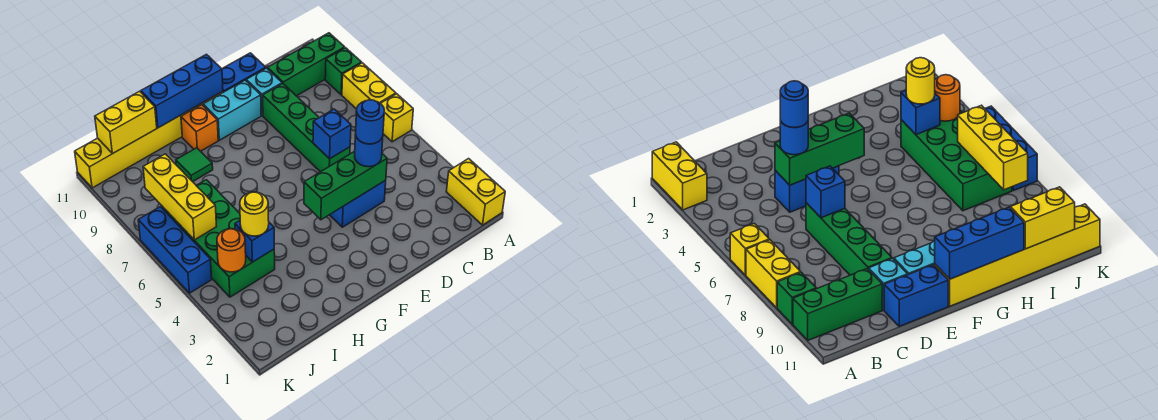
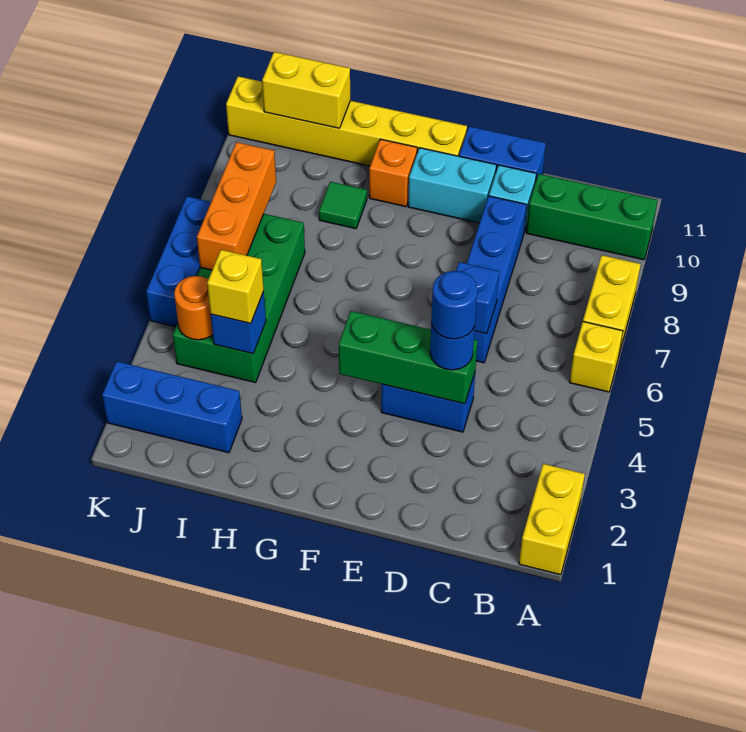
green 1x1 brick [325,48,361,95] -> none
green 1x4 brick [263,84,350,172] -> blue 1x4 brick [467,196,527,363]
blue 1x3 brick [141,54,223,128] -> blue 1x3 brick moved to [102,361,242,453]
yellow 1x1 round brick [240,192,269,236] -> yellow 1x1 brick [207,250,264,323]
yellow 1x3 brick [143,154,216,240] -> orange 1x3 brick [197,142,276,270]

